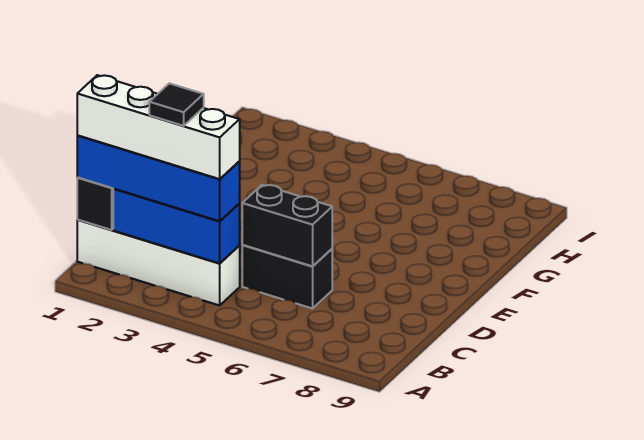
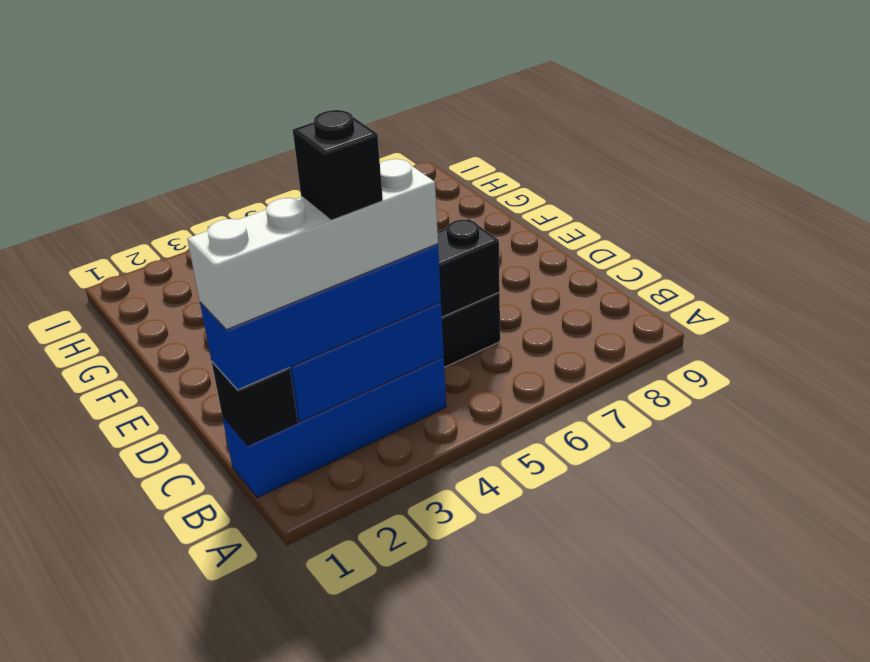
white 1x4 brick [77,220,240,305] -> blue 1x4 brick [223,357,446,498]
black 1x1 tile [149,83,204,126] -> black 1x1 brick [293,110,383,220]

